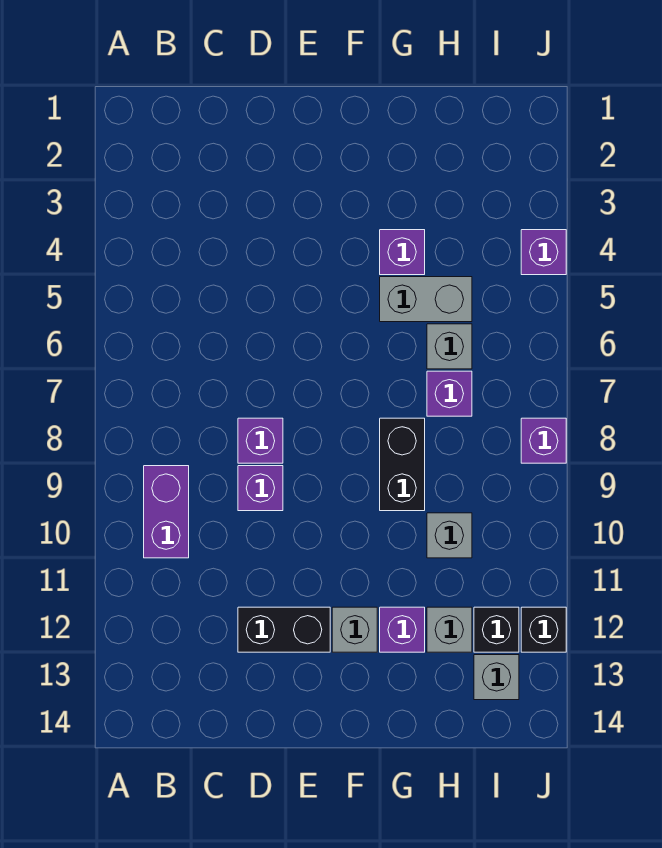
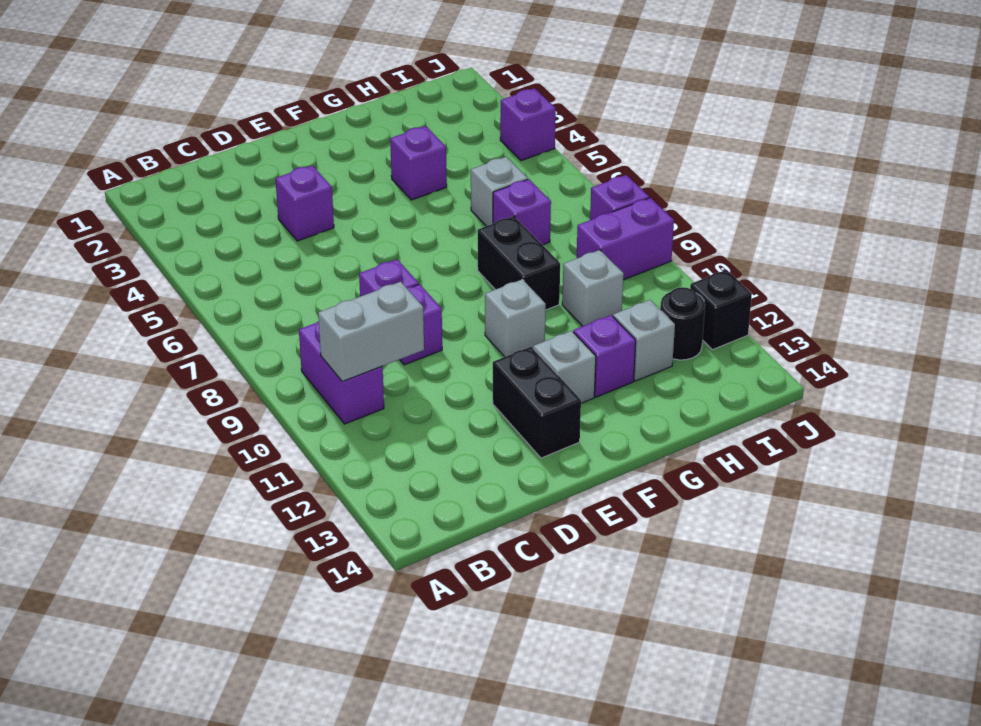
none -> purple 1x1 brick [275,165,334,241]
black 1x2 brick [238,607,330,652] -> black 1x2 brick turned to [493,347,581,458]
grey 1x2 brick [380,277,472,322] -> grey 1x2 brick moved to [318,282,424,381]
none -> purple 1x2 brick [577,198,674,280]
black 1x1 brick [474,607,519,652] -> black 1x1 round brick [660,287,705,360]
grey 1x1 brick [474,655,519,700] -> grey 1x1 brick moved to [485,279,546,357]

